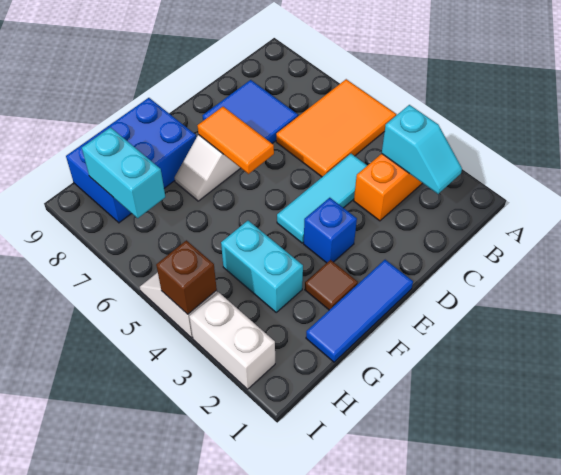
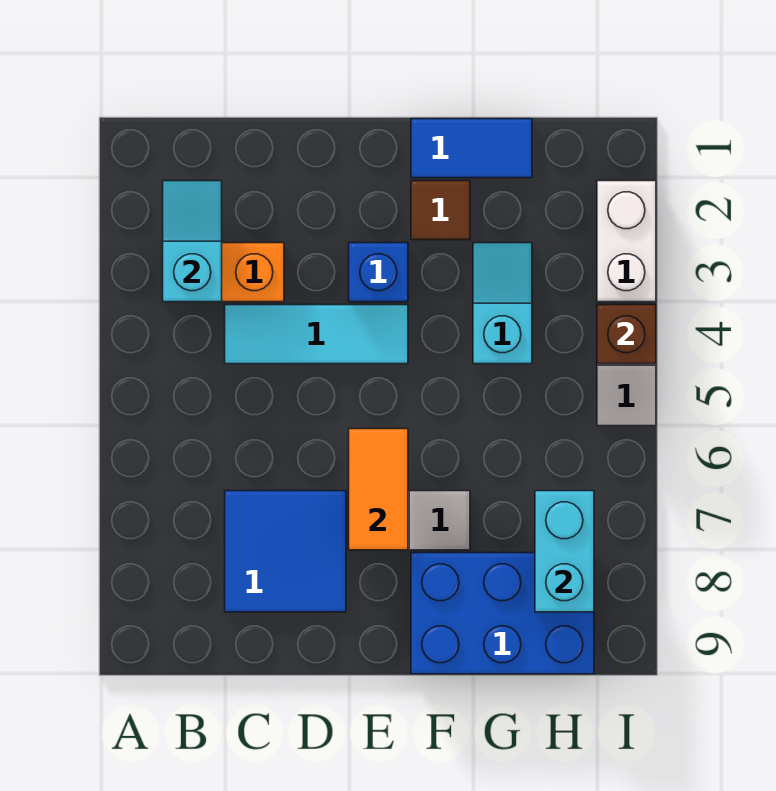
orange 2x3 tile [276,79,396,177] -> none
blue 1x3 tile [306,260,413,362] -> blue 1x2 tile [411,119,532,178]
cyan 1x2 brick [221,221,303,312] -> cyan 1x2 slope [473,243,532,364]

